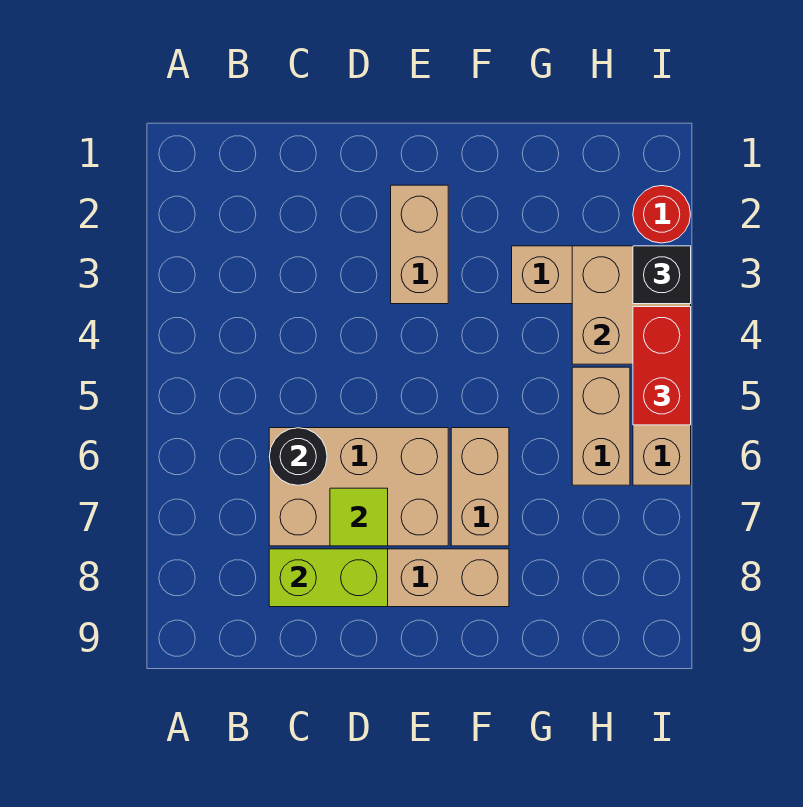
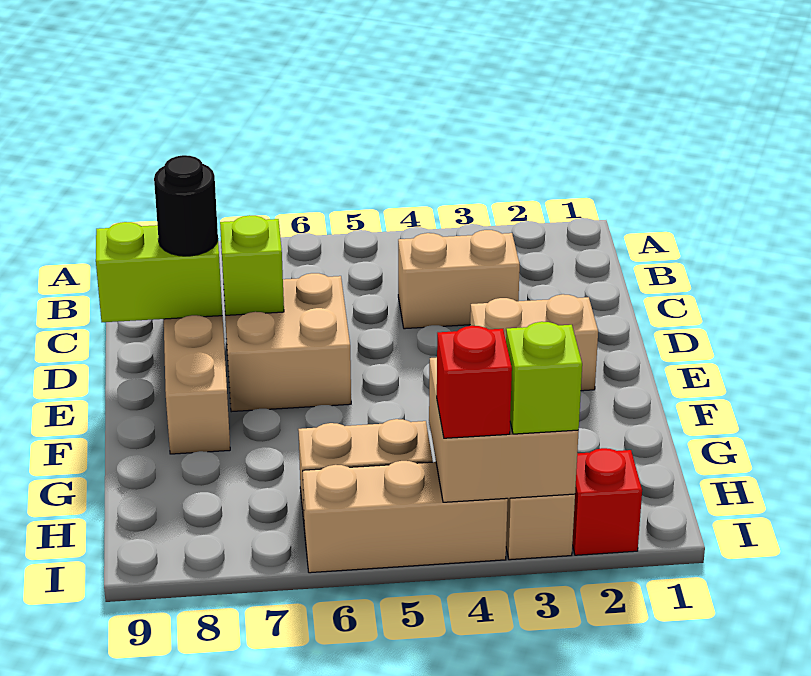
tan 2x3 brick [269,428,448,546] -> tan 2x2 brick [224,273,351,412]
black 1x1 round brick [269,428,327,485] -> black 1x1 round brick moved to [154,155,218,256]
lime 1x2 brick [269,549,388,607] -> lime 1x2 brick turned to [96,222,222,322]
lime 1x1 tile [330,488,388,546] -> lime 1x1 brick [220,215,284,315]
tan 1x2 brick [451,428,509,546] -> tan 1x2 brick moved to [398,230,520,329]
red 1x1 round brick [633,186,691,243] -> red 1x1 brick [572,448,642,555]
black 1x1 brick [633,246,691,304] -> lime 1x1 brick [506,322,582,434]
red 1x2 brick [633,307,691,425] -> red 1x1 brick [437,326,512,438]

